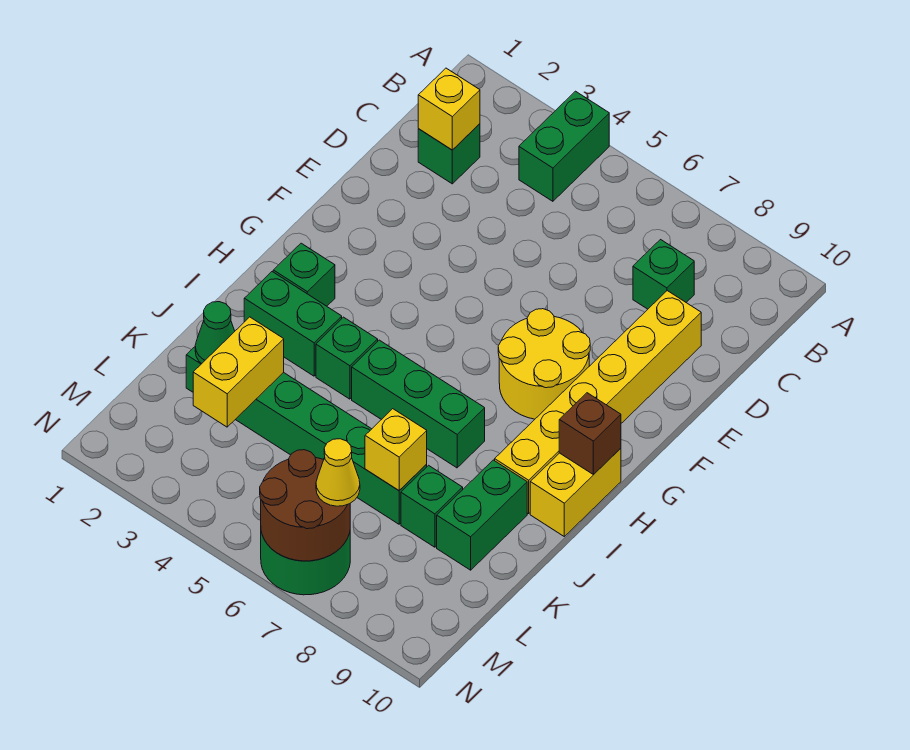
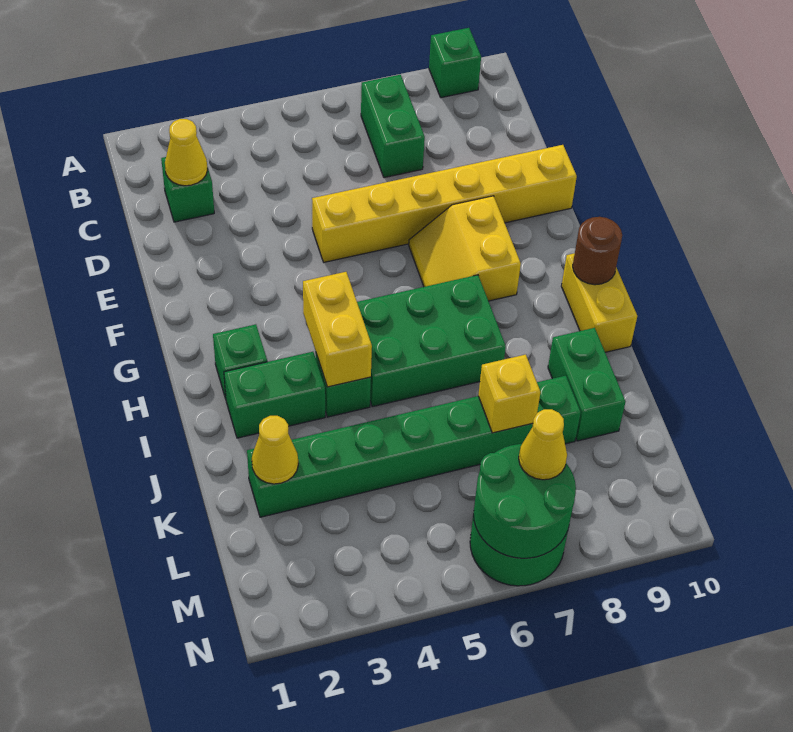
green 1x2 brick [519,91,609,201] -> green 1x2 brick moved to [361,75,425,178]
yellow 1x1 brick [418,68,480,150] -> yellow 1x1 cone [165,119,208,186]
green 1x1 brick [633,240,694,309] -> green 1x1 brick moved to [429,28,481,98]
yellow 1x6 brick [495,291,701,514] -> yellow 1x6 brick turned to [312,145,577,262]
yellow 2x2 round brick [498,309,590,419] -> yellow 2x2 slope [409,196,521,301]
brown 1x1 brick [559,393,621,475] -> brown 1x1 round brick [573,217,622,285]
green 1x3 brick [352,340,485,468] -> green 2x3 brick [357,275,506,407]
green 1x1 cone [195,302,235,364] -> yellow 1x1 cone [252,416,298,484]
yellow 1x2 brick [193,317,284,427] -> yellow 1x2 brick moved to [303,272,372,387]
brown 2x2 round brick [260,450,350,561] -> green 2x2 round brick [474,444,576,558]

